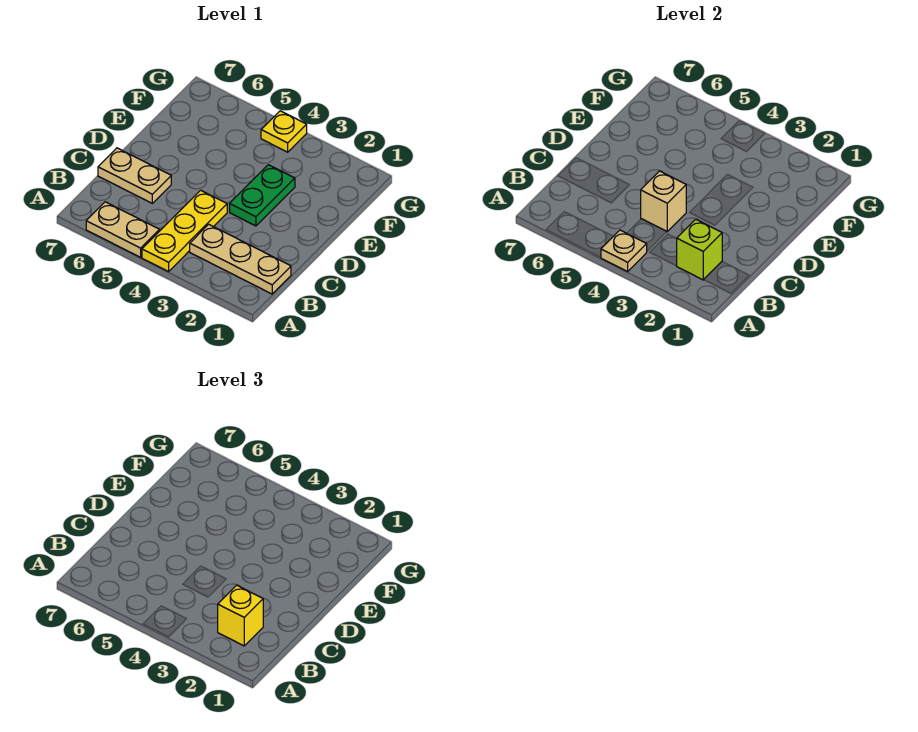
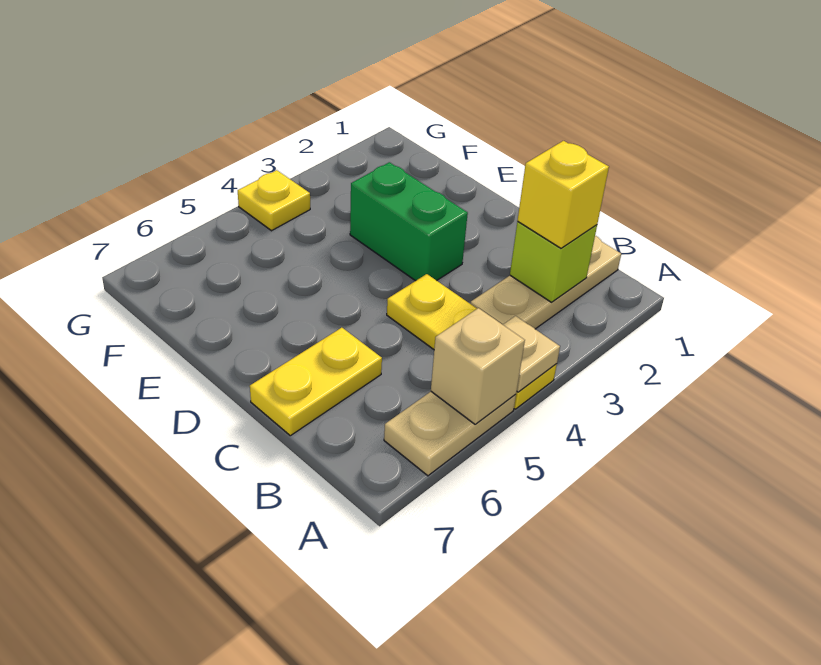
tan 1x1 brick [641,171,686,232] -> tan 1x1 brick moved to [431,308,525,424]
tan 1x2 plate [98,148,171,203] -> yellow 1x2 plate [250,328,382,436]
green 1x2 plate [230,165,295,226] -> green 1x2 brick [350,162,468,281]

